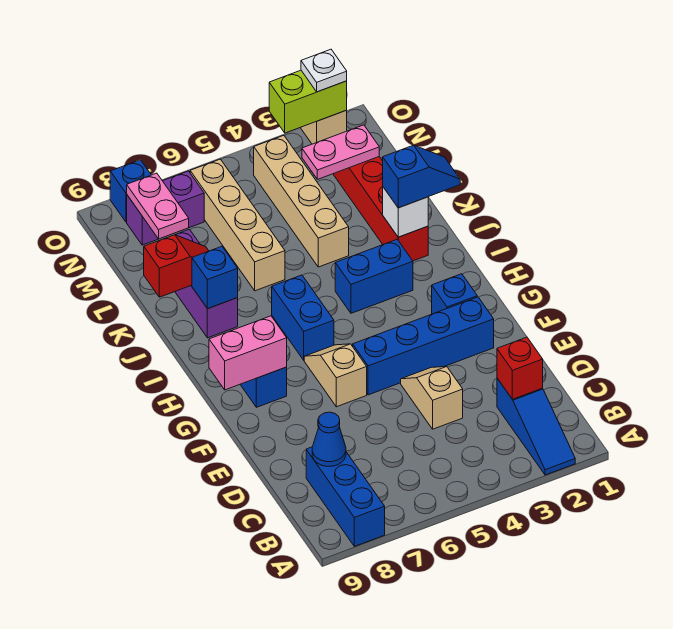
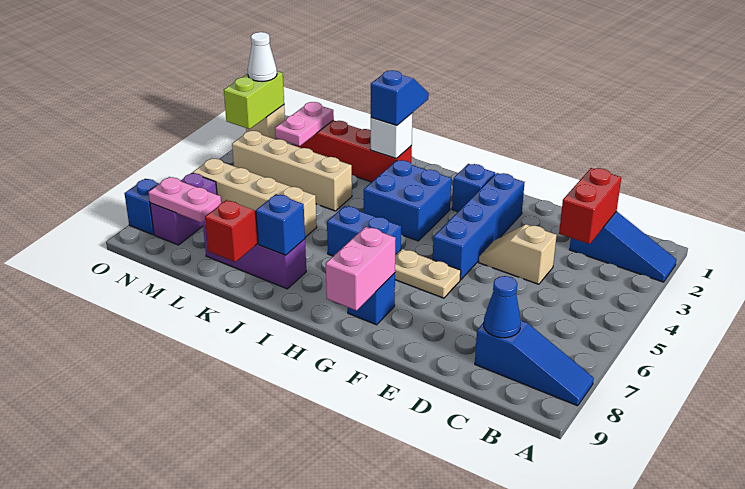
blue 1x3 brick [306,447,385,546] -> blue 1x3 slope [475,321,594,406]
red 1x1 brick [497,337,543,399] -> red 1x2 brick [559,168,621,244]
tan 1x2 slope [304,344,367,407] -> tan 1x2 plate [395,249,461,298]
blue 1x2 brick [335,239,413,313] -> blue 2x2 brick [364,160,451,241]
white 1x1 plate [301,49,347,92] -> white 1x1 cone [248,32,277,82]

